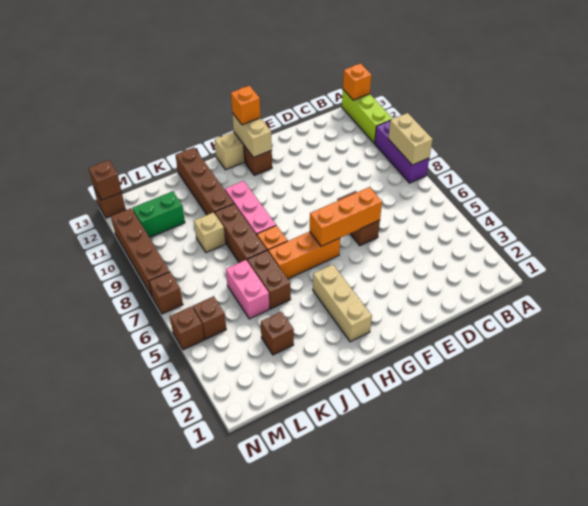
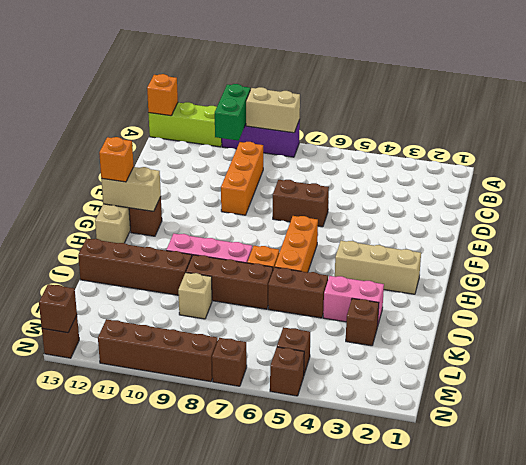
orange 1x3 brick [310,187,382,246] -> orange 1x3 brick moved to [221,142,263,215]
pink 1x2 brick [226,260,269,319] -> pink 1x2 brick moved to [323,276,384,324]
green 1x2 brick [132,191,185,238] -> green 1x2 brick moved to [215,84,250,141]

